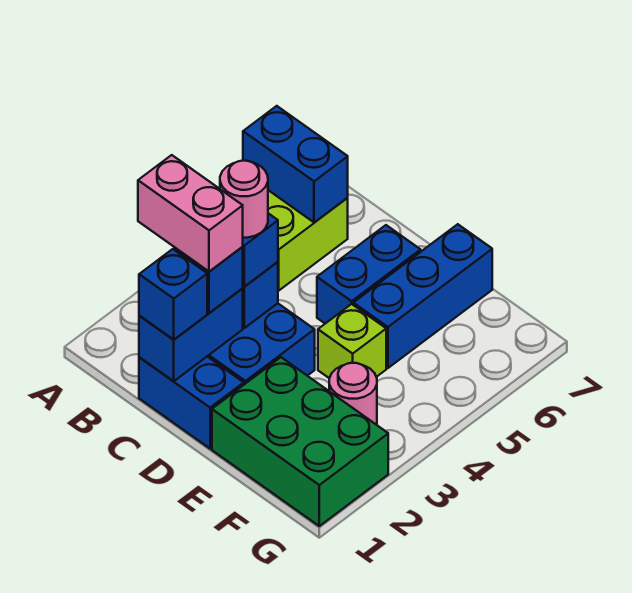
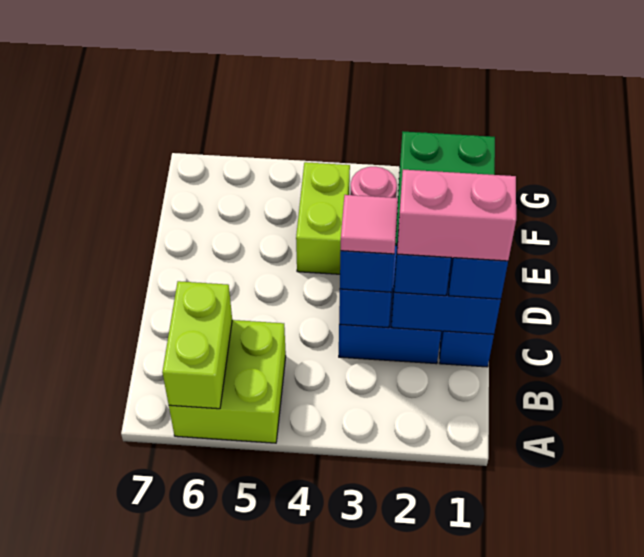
blue 1x2 brick [243,106,348,222] -> lime 1x2 brick [162,281,232,409]
pink 1x2 brick [138,155,243,271] -> pink 1x2 brick turned to [397,170,516,261]
pink 1x1 round brick [220,161,268,238] -> pink 1x1 tile [341,195,398,254]
blue 1x2 brick [317,225,421,324] -> none
lime 1x1 brick [318,304,386,378] -> lime 1x2 brick [296,162,350,274]
blue 1x3 brick [353,224,492,368] -> none

